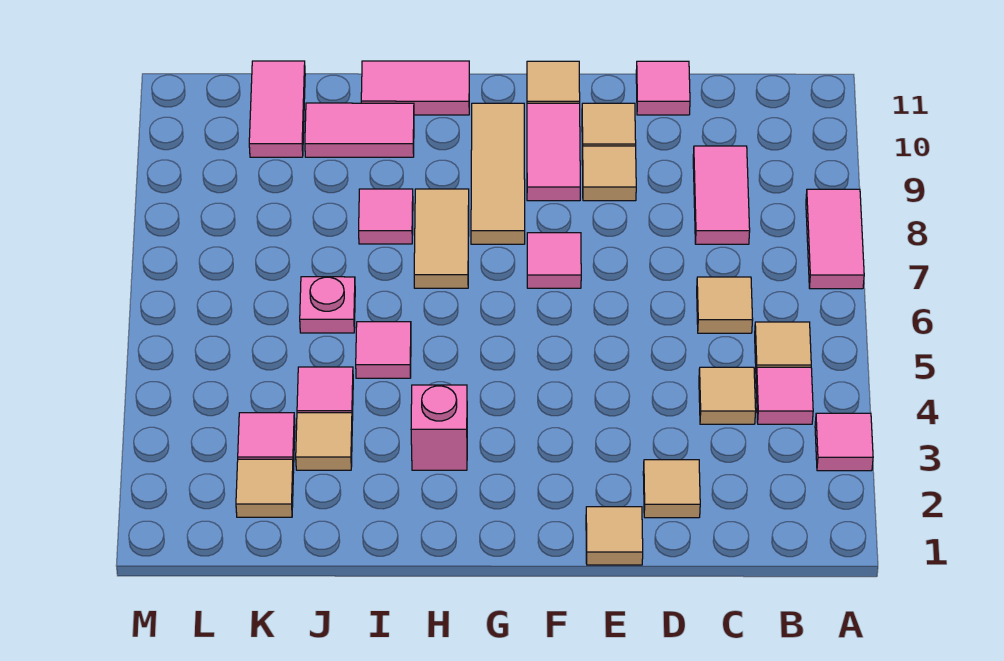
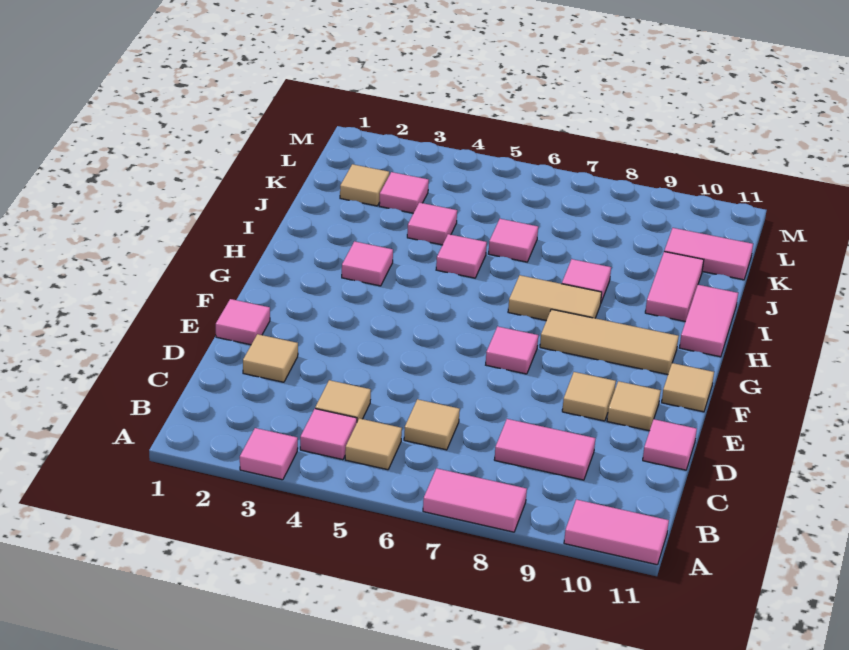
tan 1x1 tile [586,507,643,565] -> pink 1x1 tile [216,299,270,345]
pink 1x2 tile [527,103,580,201] -> pink 1x2 tile moved to [564,500,669,565]
pink 1x1 brick [411,385,467,470] -> pink 1x1 tile [342,241,393,286]
tan 1x1 tile [296,413,352,470] -> none
pink 1x1 plate [300,277,355,333] -> pink 1x1 tile [488,219,538,262]

